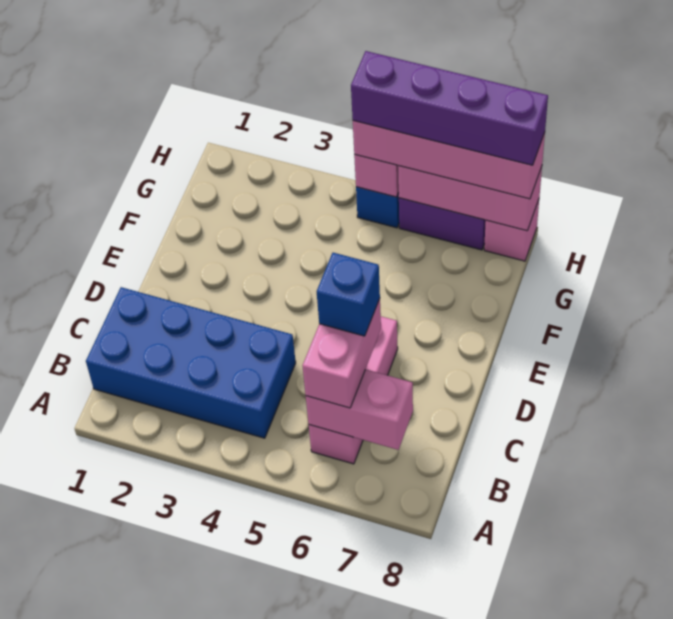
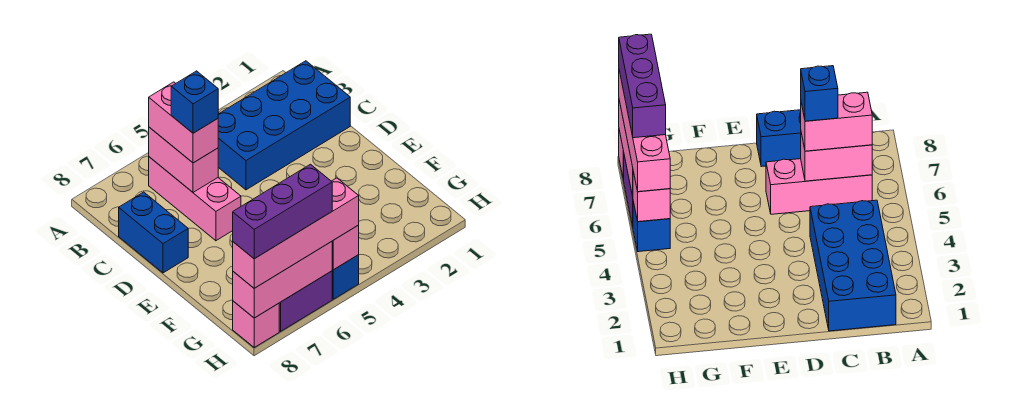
pink 1x2 brick [306,369,413,450] -> pink 1x2 brick turned to [149,127,218,192]
none -> blue 1x2 brick [119,192,188,273]
purple 1x4 brick [351,51,548,165] -> purple 1x3 brick [233,164,332,259]

